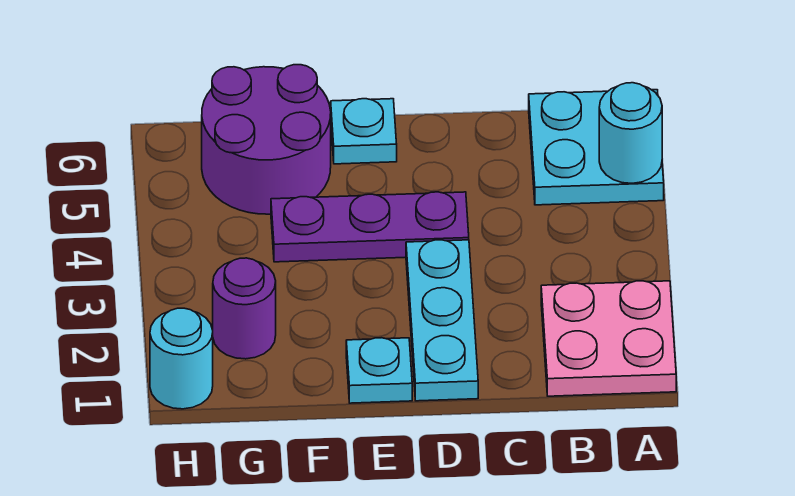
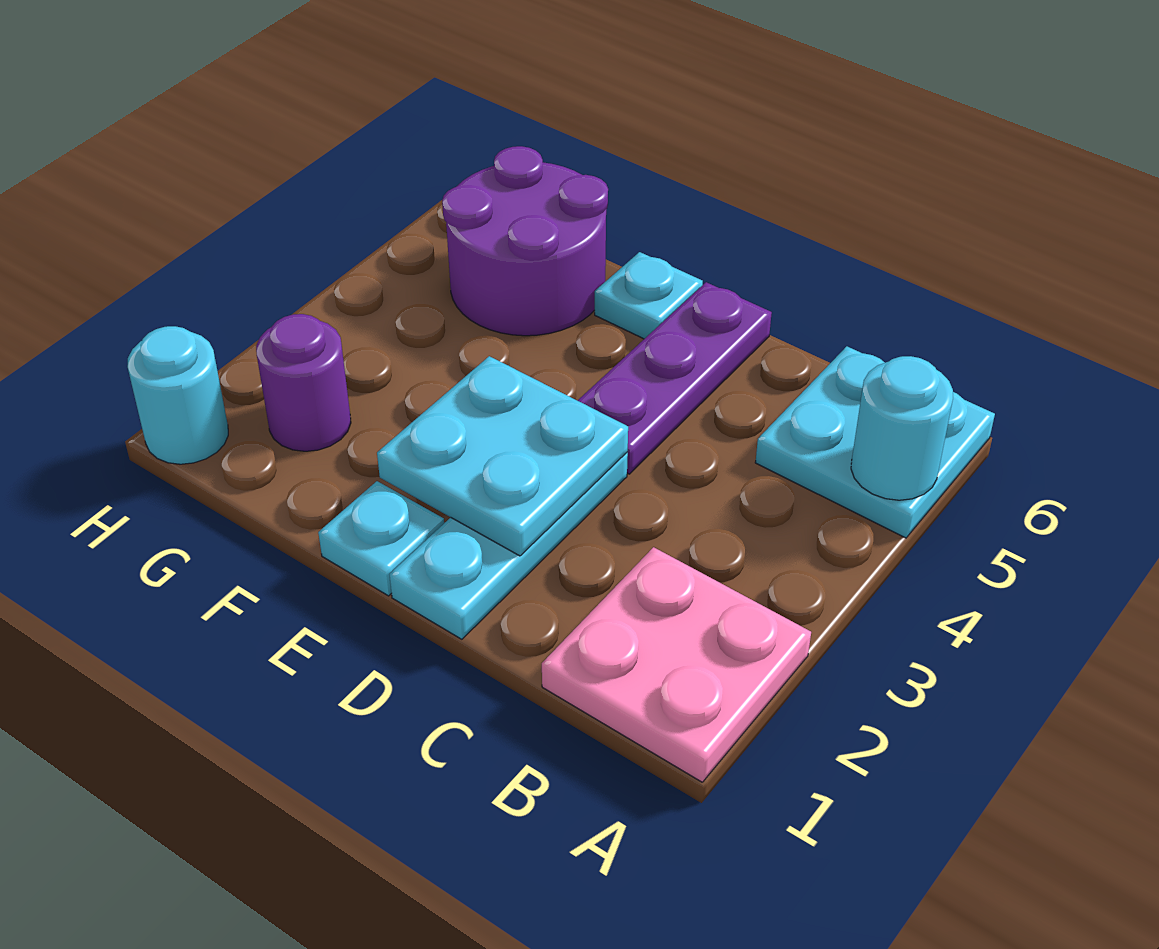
none -> cyan 2x2 plate [377,356,628,556]
purple 1x3 plate [271,192,469,262] -> purple 1x3 plate turned to [578,282,772,474]

